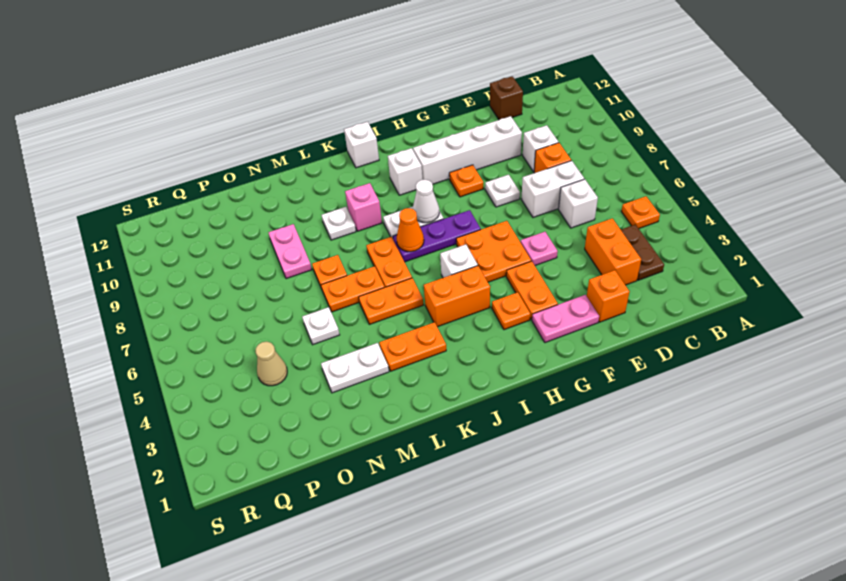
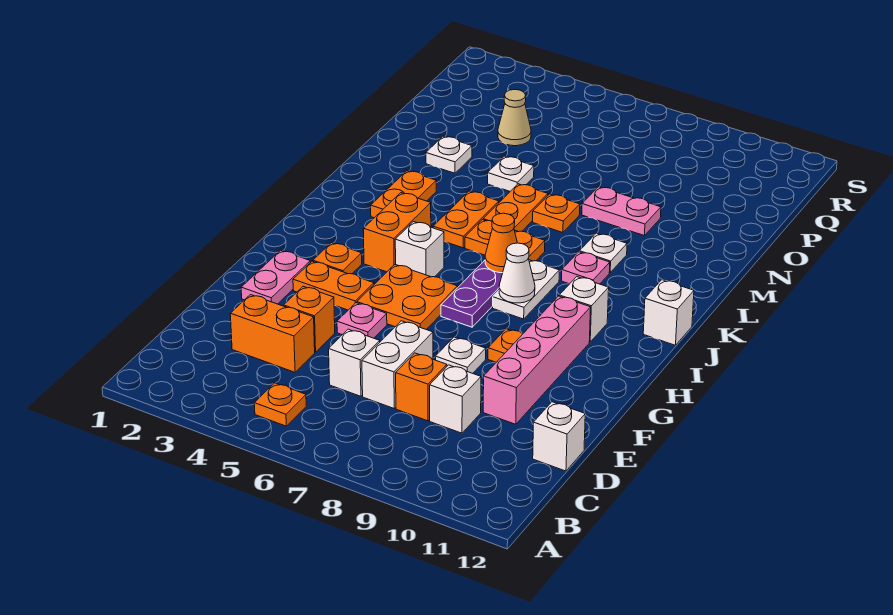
brown 1x2 plate [621,224,664,280] -> none
brown 1x1 brick [490,76,523,120] -> white 1x1 brick [533,402,585,471]
orange 1x1 brick [587,270,630,322] -> orange 1x1 brick moved to [284,286,335,352]
white 1x4 brick [413,116,522,184] -> pink 1x4 brick [483,296,591,424]
pink 1x1 brick [345,183,382,231] -> pink 1x1 plate [562,252,610,284]
white 1x2 plate [321,343,389,393] -> white 1x1 plate [426,136,472,173]

